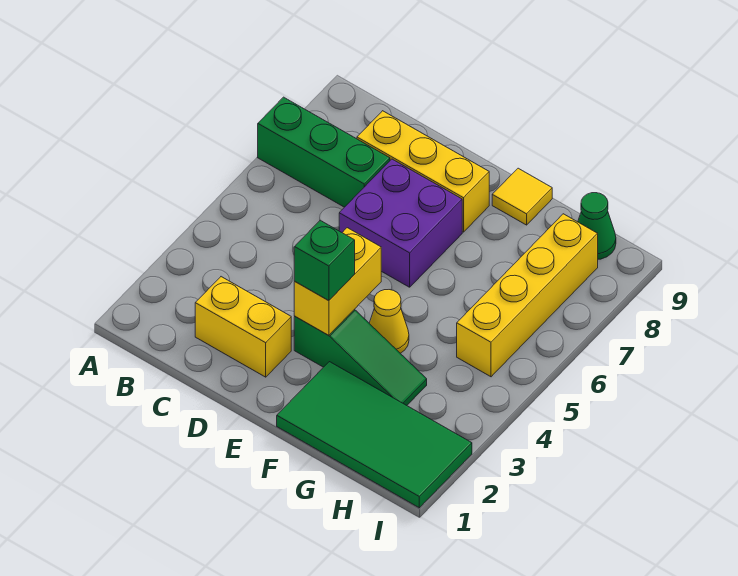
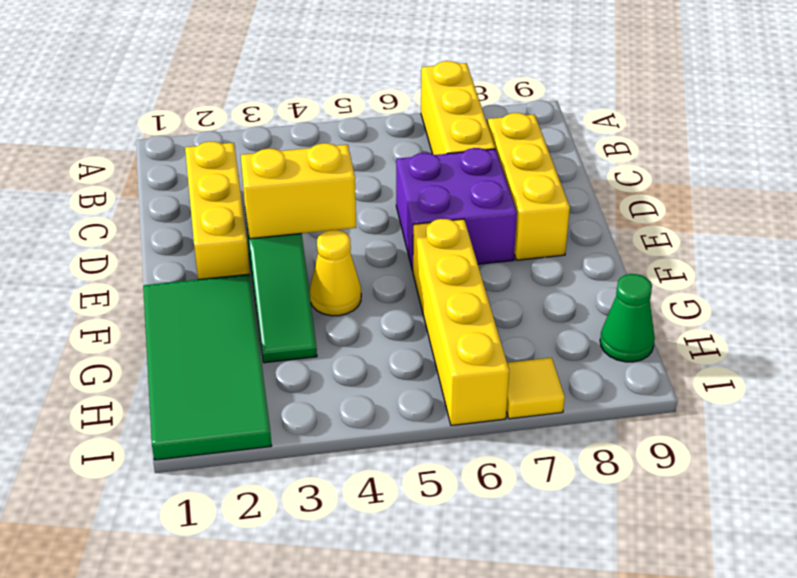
green 1x3 brick [258,97,390,207] -> yellow 1x3 brick [421,61,495,155]
yellow 1x2 brick [195,277,291,377] -> yellow 1x3 brick [185,142,250,280]
green 1x1 brick [294,220,355,301] -> none
yellow 1x1 tile [492,168,552,225] -> yellow 1x1 tile moved to [506,358,565,419]
yellow 1x4 brick [457,214,598,377] -> yellow 1x4 brick turned to [413,219,509,425]

